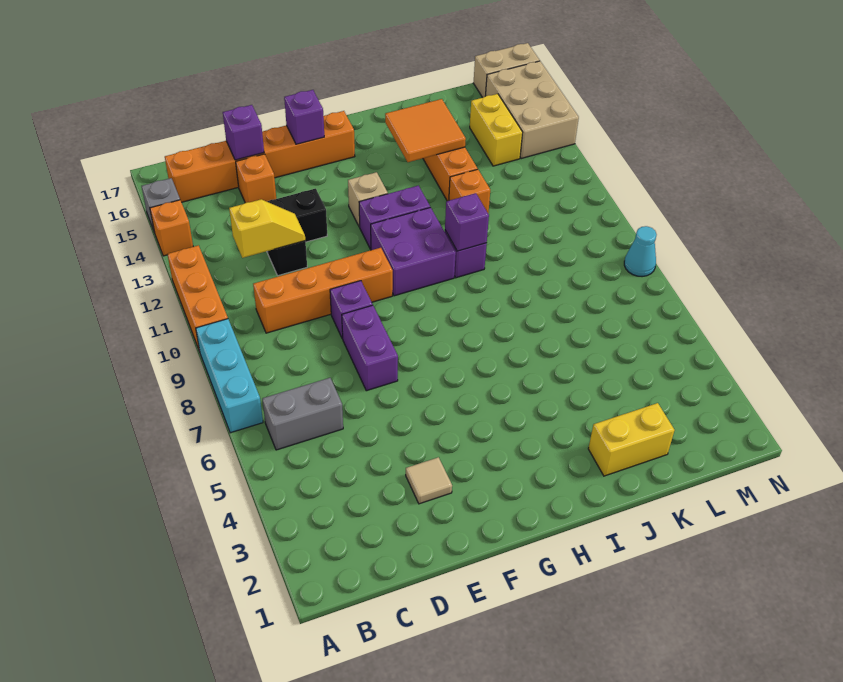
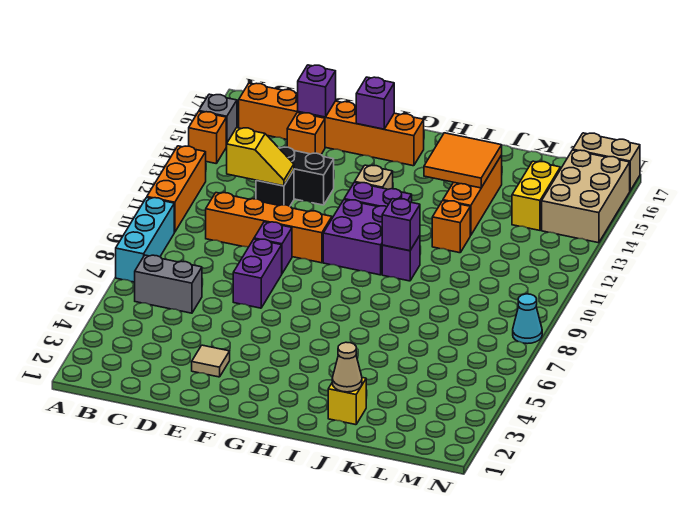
yellow 1x2 brick [588,403,675,476] -> yellow 1x1 brick [328,378,366,425]
none -> tan 1x1 cone [332,342,362,392]

